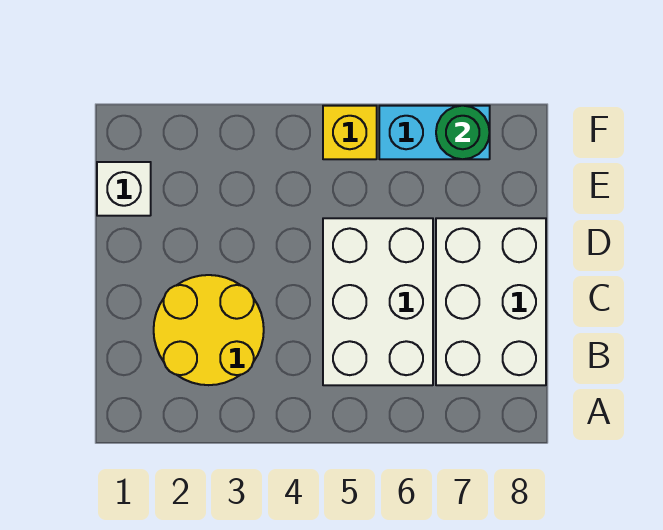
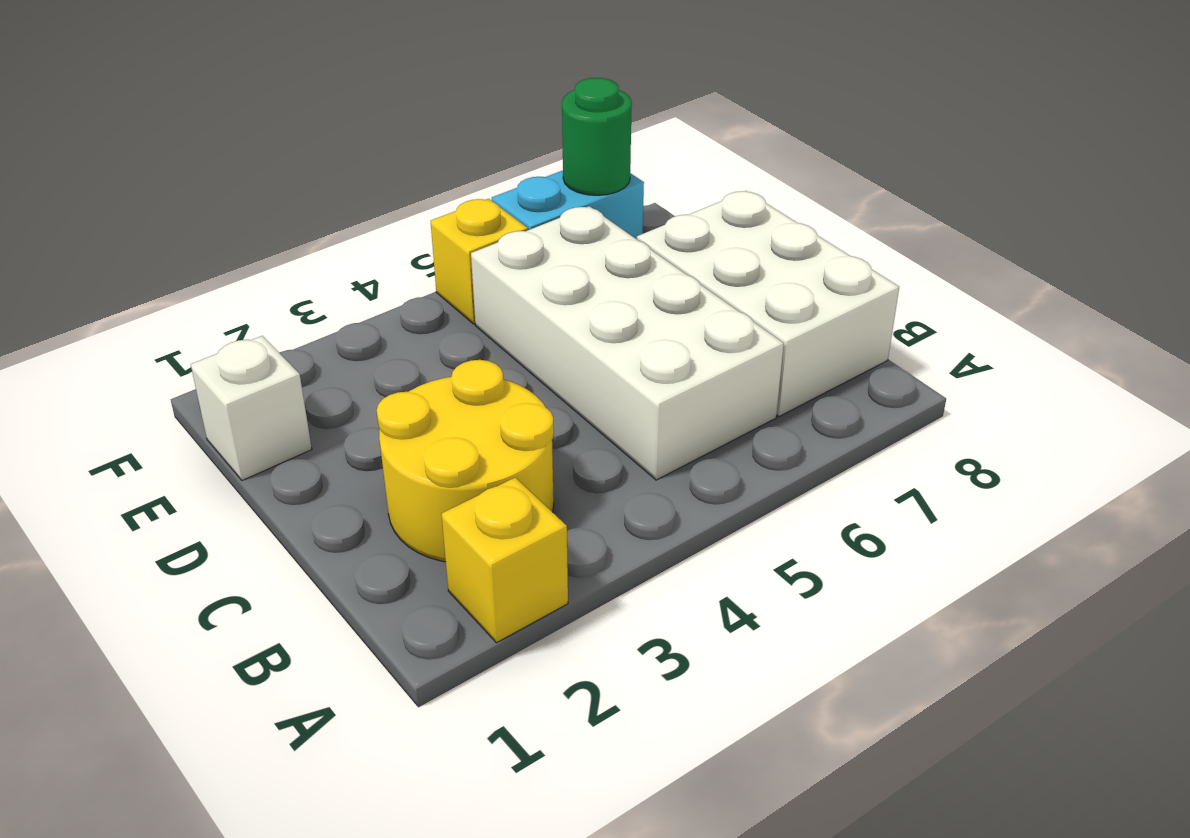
none -> yellow 1x1 brick [441,477,568,643]
white 2x3 brick [323,218,433,385] -> white 2x4 brick [471,206,784,480]

